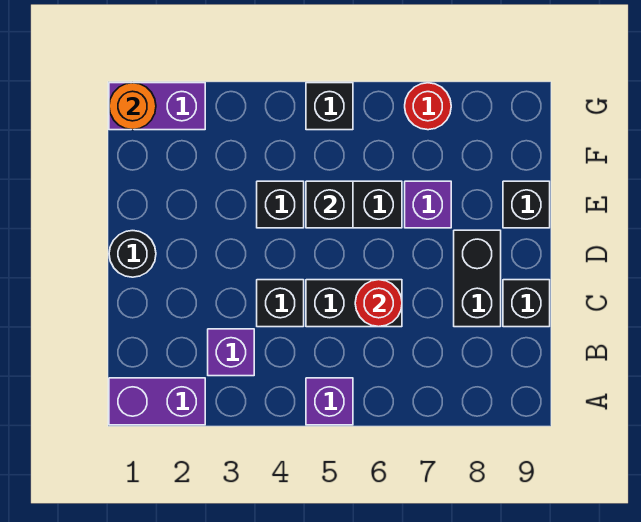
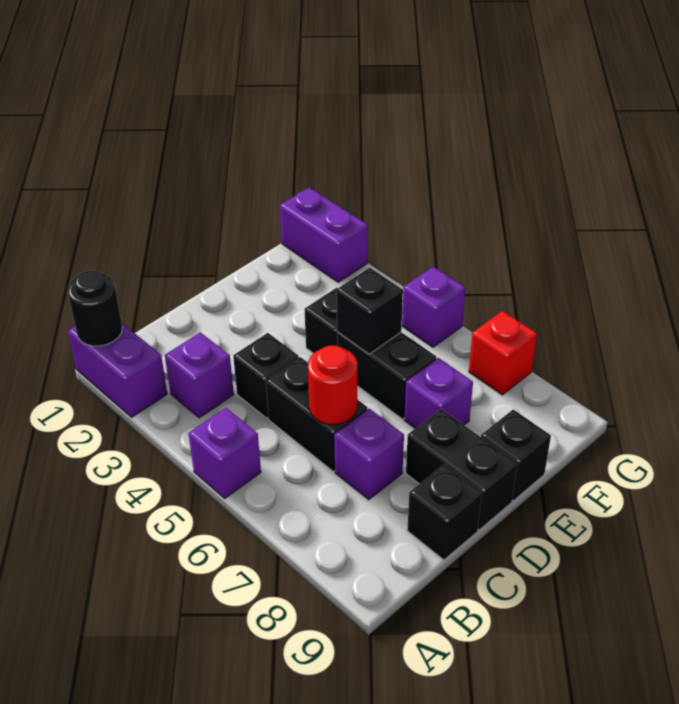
none -> purple 1x1 brick [334,409,404,500]
black 1x2 brick [454,230,501,327] -> black 1x2 brick turned to [406,409,517,530]
black 1x1 round brick [109,231,156,277] -> black 1x1 round brick moved to [68,271,122,346]
orange 1x1 round brick [109,83,156,130] -> none
black 1x1 brick [306,83,353,130] -> purple 1x1 brick [402,267,465,347]
red 1x1 round brick [405,83,451,130] -> red 1x1 brick [469,311,537,395]

